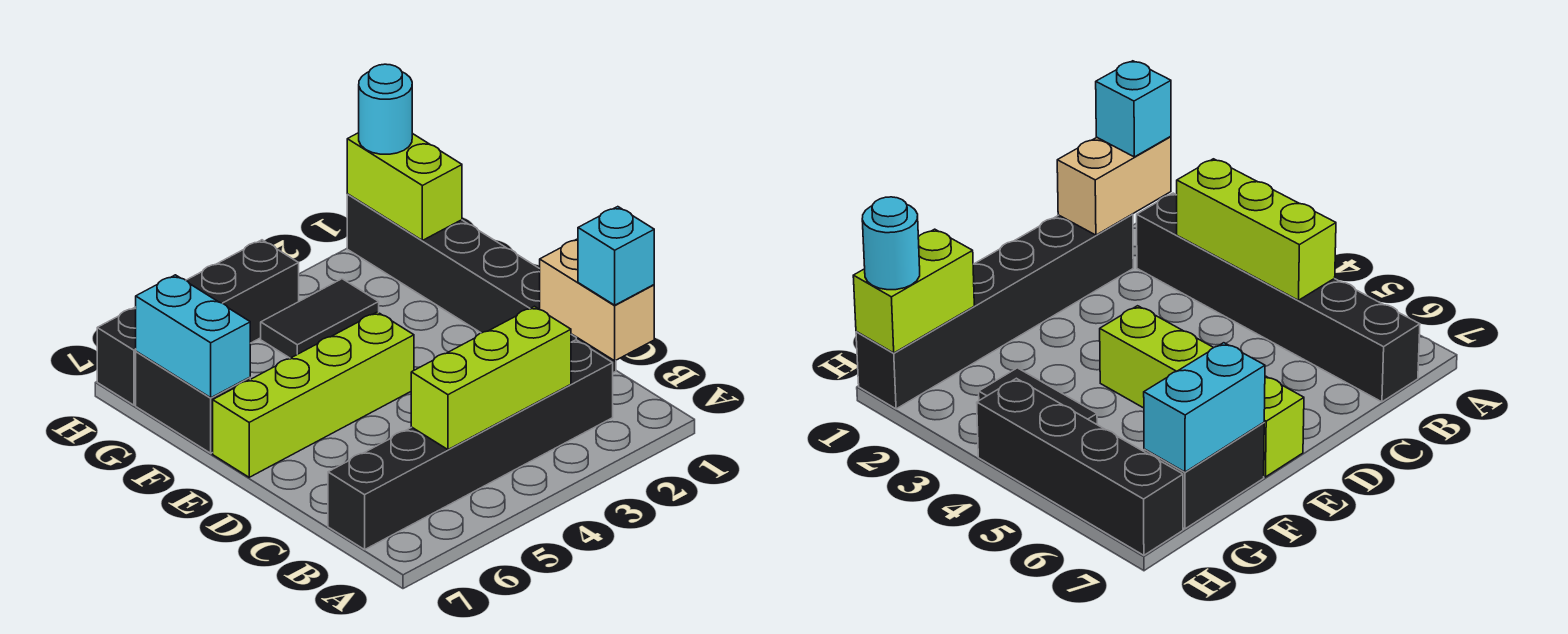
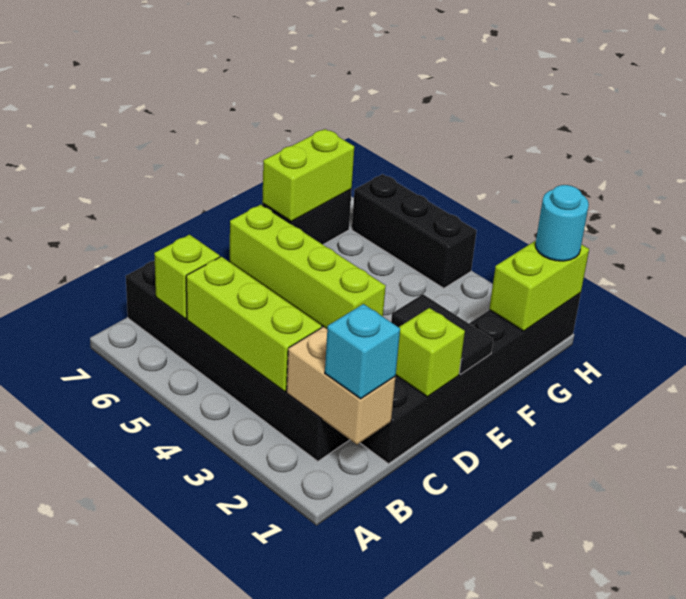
tan 1x2 brick [540,239,654,361] -> tan 1x2 brick turned to [287,327,395,445]
none -> lime 1x1 brick [154,235,220,319]
none -> lime 1x1 brick [396,308,465,397]
cyan 1x2 brick [136,275,250,398] -> lime 1x2 brick [262,129,354,222]
black 1x2 tile [261,279,379,358] -> black 1x2 tile moved to [391,294,493,374]
black 1x4 brick [97,240,299,405] -> black 1x3 brick [352,174,476,288]

